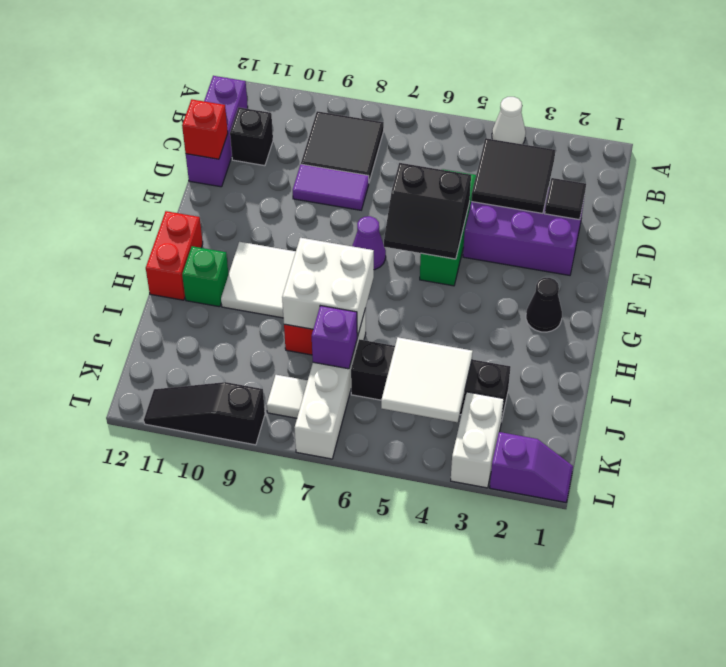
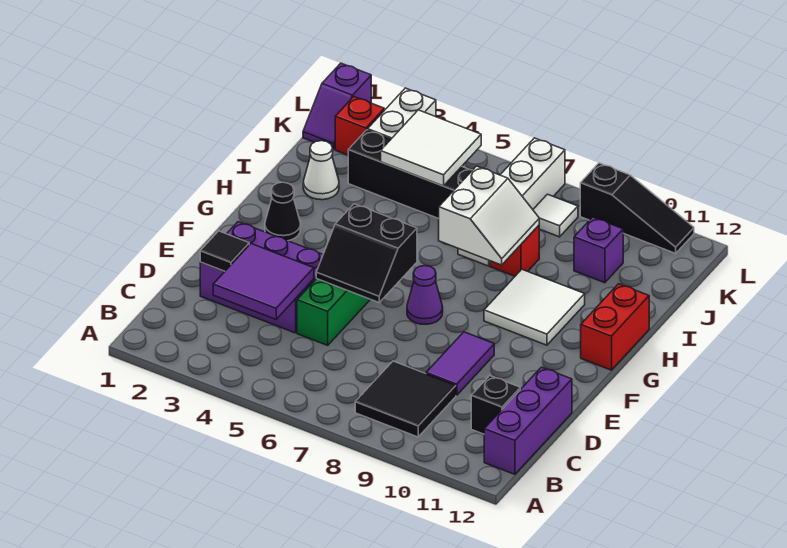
white 1x1 cone [492,97,526,144] -> white 1x1 cone moved to [303,141,339,200]
black 2x2 tile [472,138,555,213] -> purple 2x2 tile [213,244,314,319]
purple 1x2 tile [293,164,369,210] -> purple 1x2 tile turned to [426,332,494,395]
red 1x1 brick [182,99,228,159] -> red 1x1 brick moved to [335,97,384,155]
black 2x2 slope [384,163,471,259] -> black 2x2 slope turned to [316,204,417,302]
white 2x2 brick [282,238,374,337] -> white 2x2 slope [439,166,539,265]
green 1x1 brick [182,246,229,307] -> none
purple 1x1 brick [312,306,357,369] -> purple 1x1 brick moved to [574,217,623,283]
purple 1x2 slope [490,432,573,502] -> purple 1x2 slope turned to [303,63,371,150]

